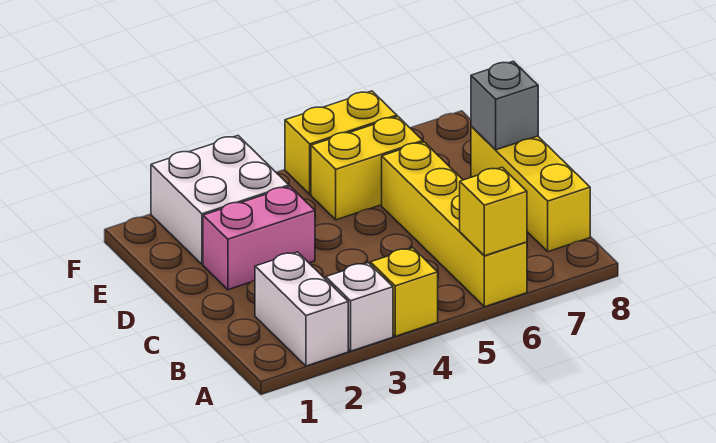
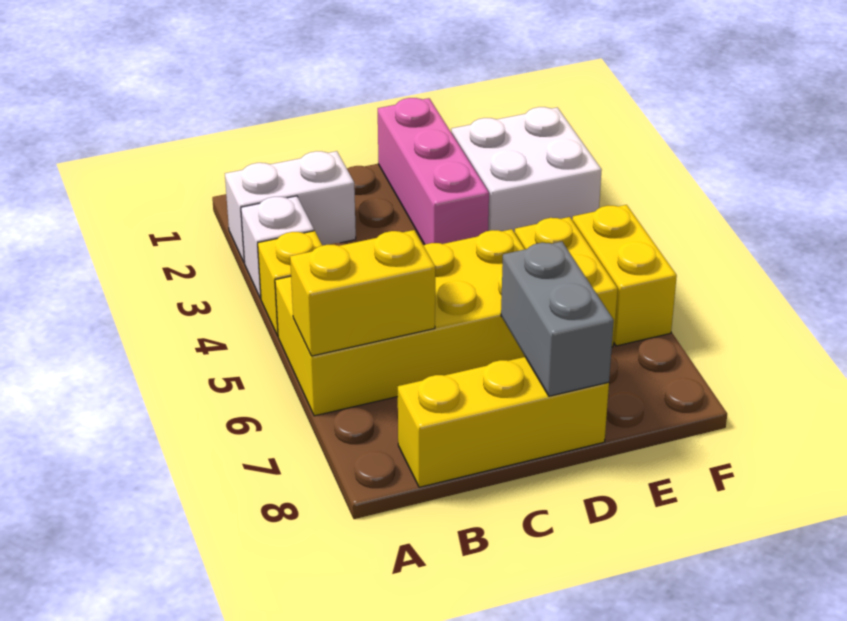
yellow 1x4 brick [382,142,527,307] -> yellow 2x4 brick [275,229,525,416]
yellow 1x1 brick [460,167,527,256] -> yellow 1x2 brick [290,230,435,356]
pink 1x2 brick [203,186,315,290] -> pink 1x3 brick [378,98,489,245]
grey 1x1 brick [471,61,538,150] -> grey 1x2 brick [501,242,614,396]

